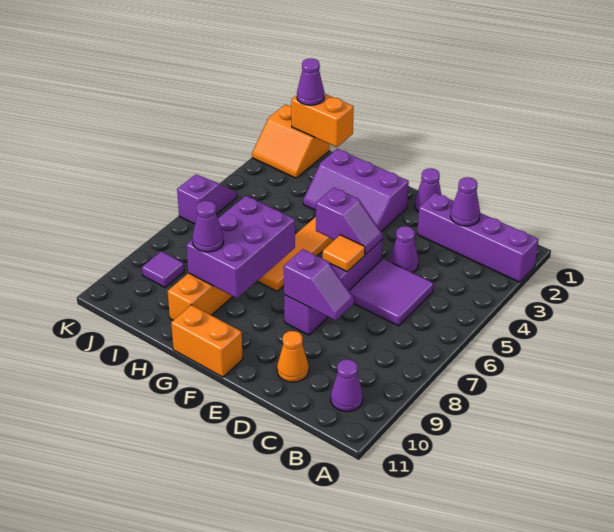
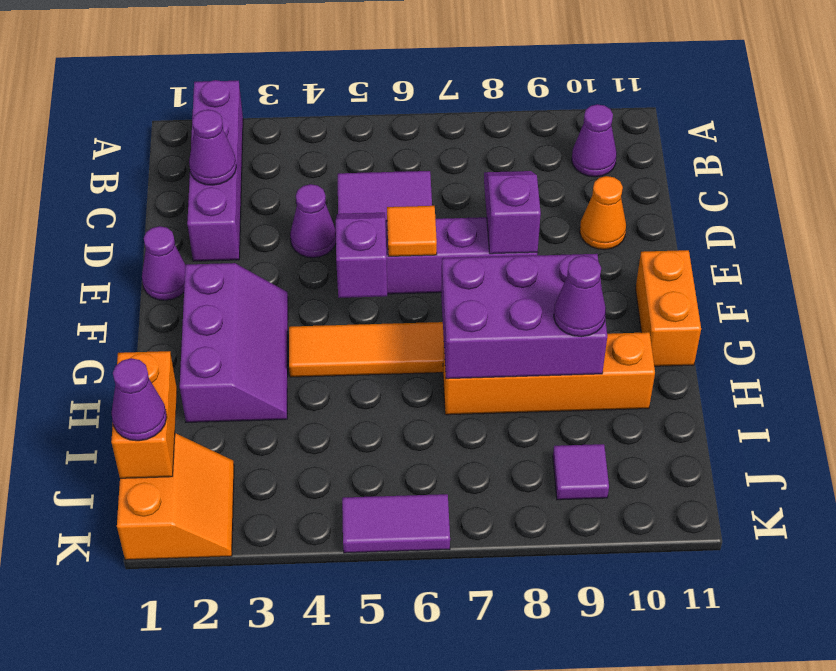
purple 1x2 slope [177,174,237,224] -> purple 1x2 tile [342,494,450,553]

